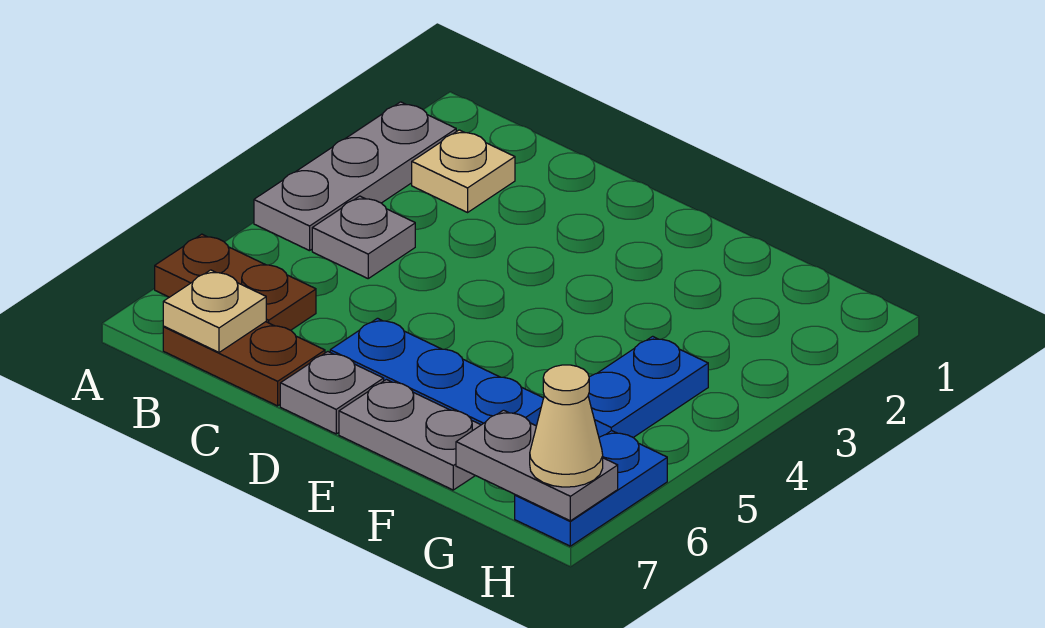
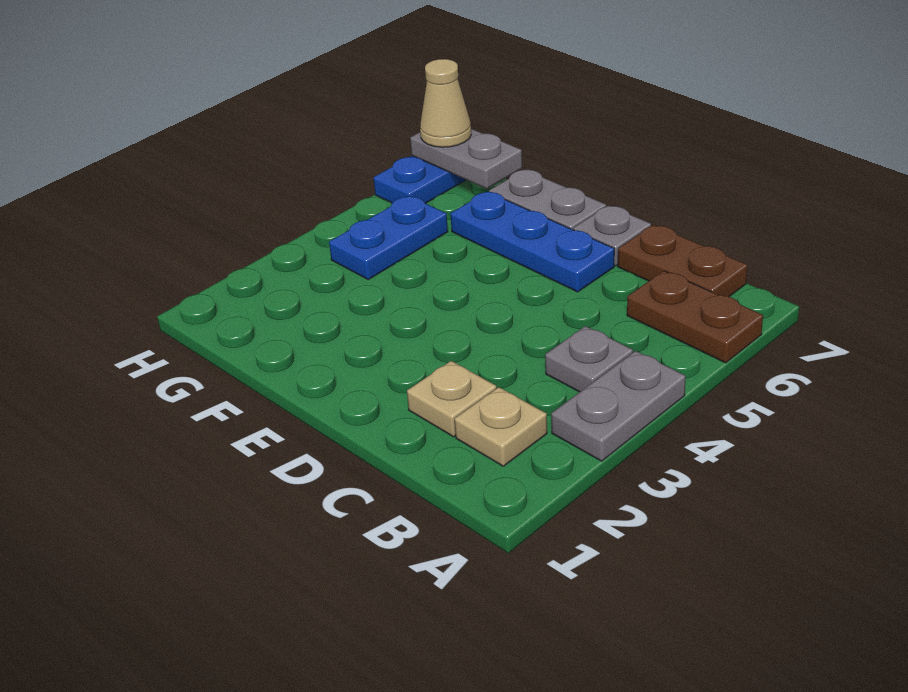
grey 1x3 plate [254,102,456,251] -> grey 1x2 plate [551,351,686,461]
tan 1x1 plate [163,270,266,352] -> tan 1x1 plate moved to [407,361,497,437]

